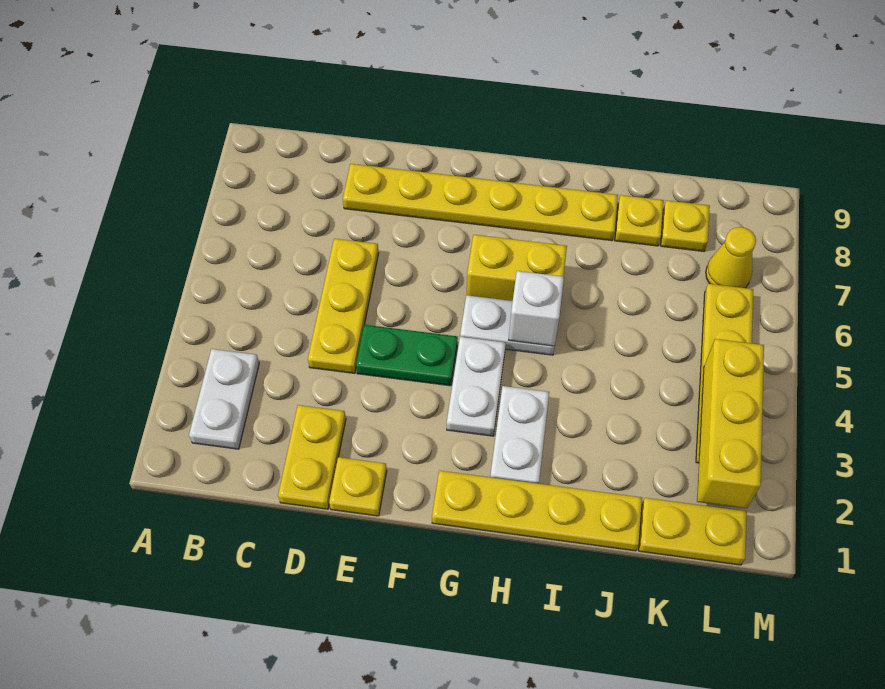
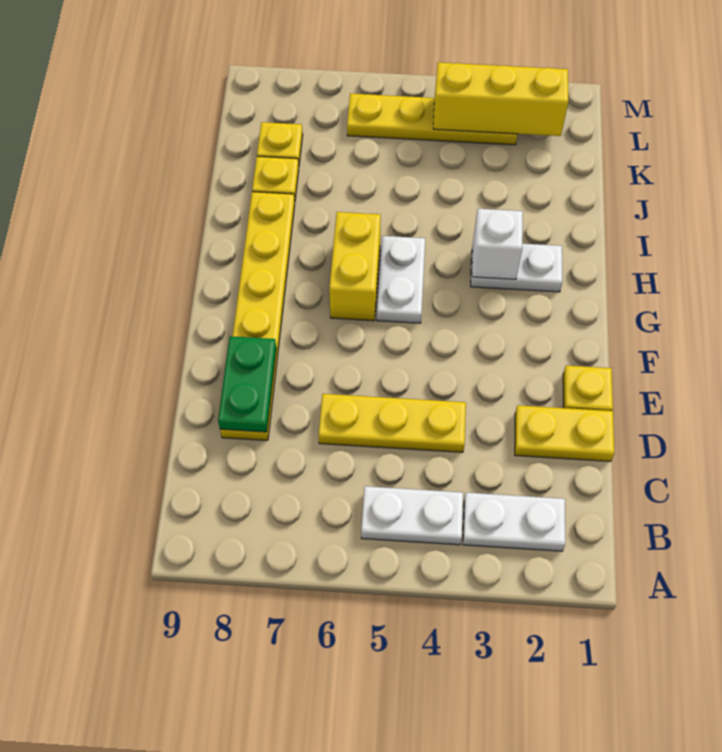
green 1x2 plate [356,325,458,386] -> green 1x2 plate moved to [218,336,276,432]
yellow 1x4 plate [432,471,642,551] -> none
white 1x2 plate [447,337,506,436] -> white 1x2 plate moved to [361,486,463,545]
white 1x1 brick [509,271,564,346] -> white 1x1 brick moved to [472,209,523,279]
yellow 1x2 plate [639,498,747,565] -> none
yellow 1x1 cone [706,227,756,288] -> none

